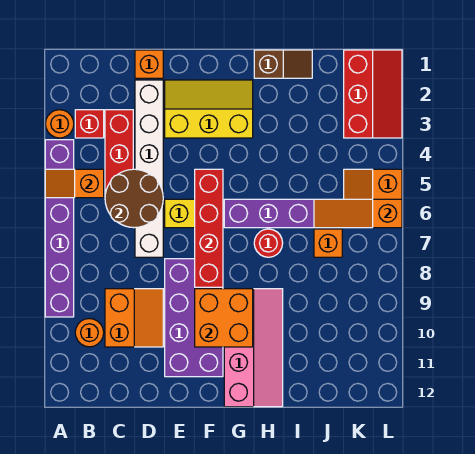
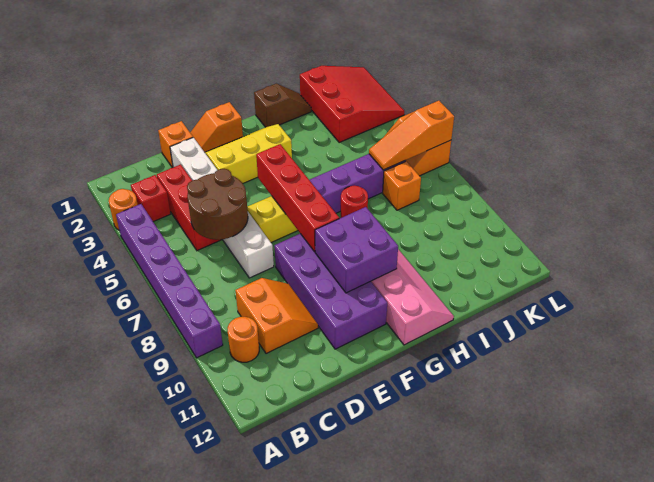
orange 1x2 slope [45,169,104,198] -> orange 1x2 slope moved to [190,102,243,152]
orange 2x2 brick [195,289,253,347] -> purple 2x2 brick [315,207,398,293]
red 2x3 slope [344,50,402,138] -> red 3x3 slope [300,66,404,143]

